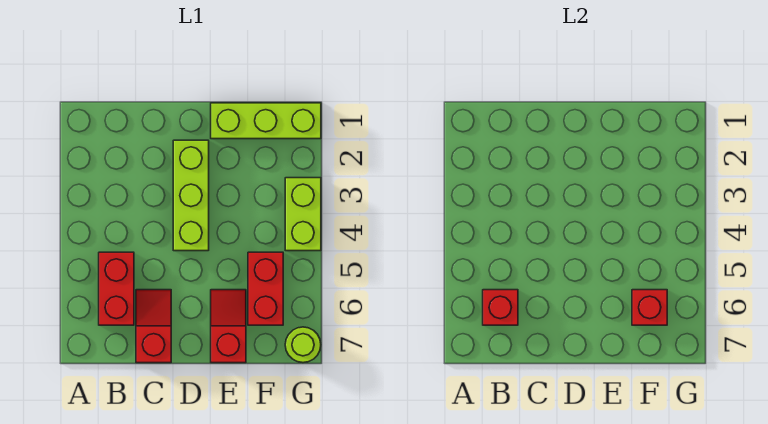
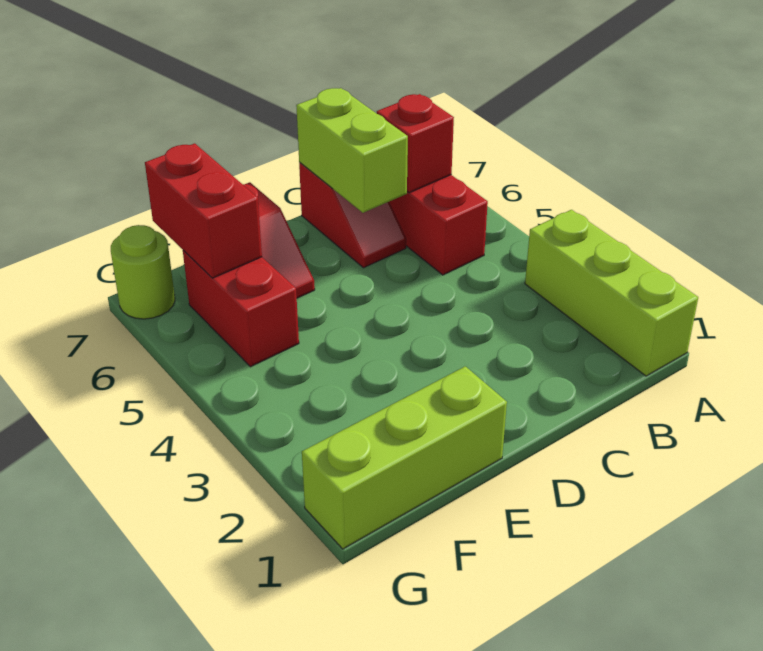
lime 1x3 brick [173,140,209,251] -> lime 1x3 brick moved to [525,210,698,376]
red 1x1 brick [632,290,667,325] -> red 1x2 brick [145,143,262,278]
lime 1x2 brick [285,178,321,251] -> lime 1x2 brick moved to [296,88,408,213]

